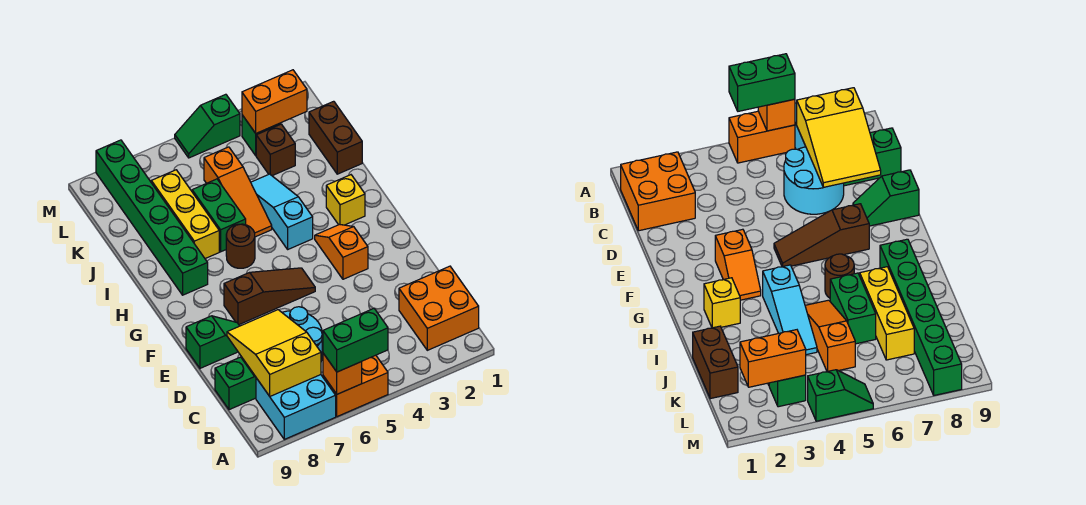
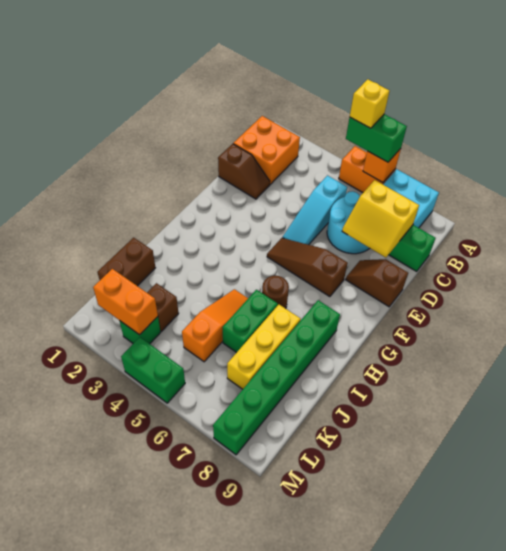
yellow 2x3 slope [227,310,321,396] -> yellow 2x2 slope [342,180,419,258]
none -> brown 1x2 slope [218,144,270,199]
green 1x2 slope [186,316,239,368] -> brown 1x2 slope [346,259,408,307]
orange 1x2 slope [315,224,368,279] -> none
yellow 1x1 brick [326,175,365,225] -> yellow 1x1 brick moved to [350,79,389,128]
cyan 1x3 slope [251,174,313,249] -> cyan 1x3 slope moved to [282,176,347,245]
green 1x2 slope [175,94,240,158] -> green 1x2 brick [121,337,185,403]

